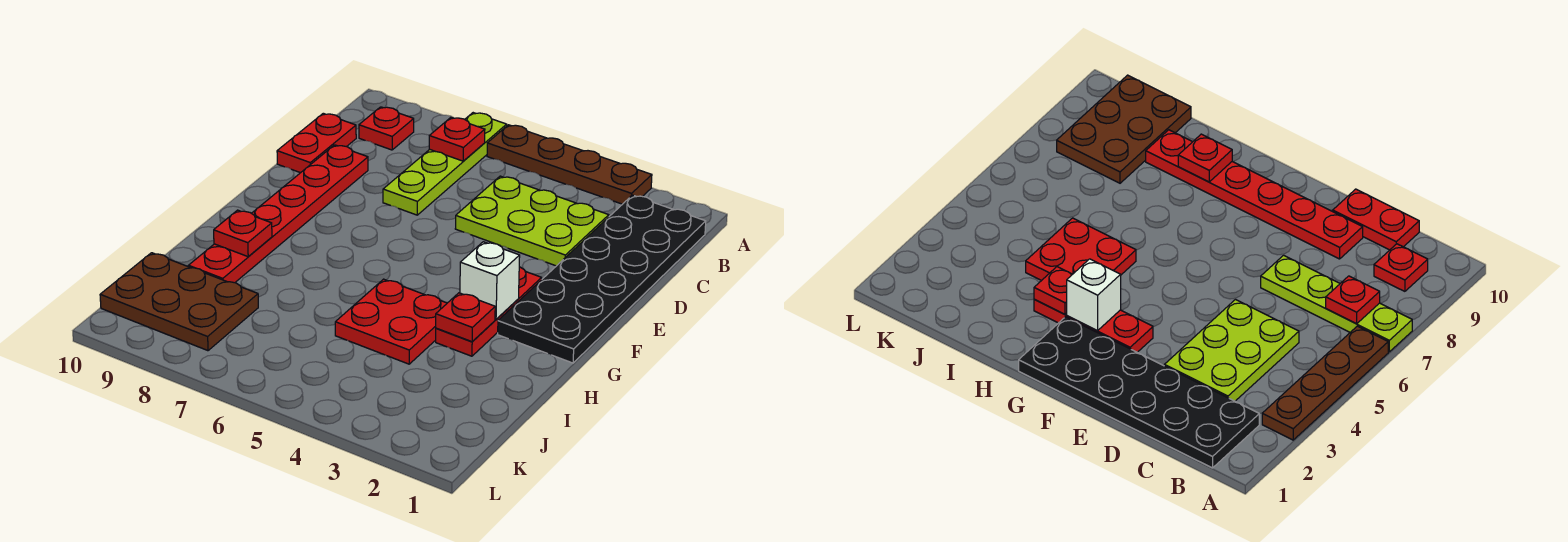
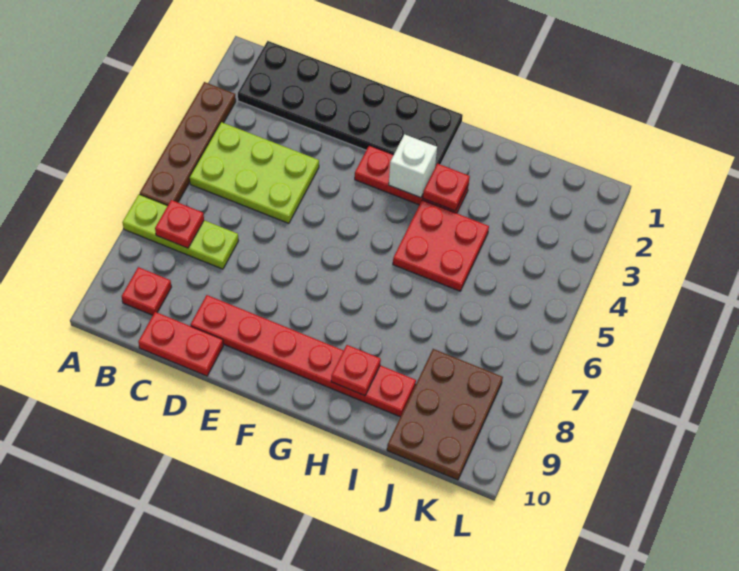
lime 1x4 plate [383,113,507,215] -> lime 1x3 plate [122,194,238,269]
lime 2x3 plate [455,176,609,266] -> lime 2x3 plate turned to [190,122,319,223]

